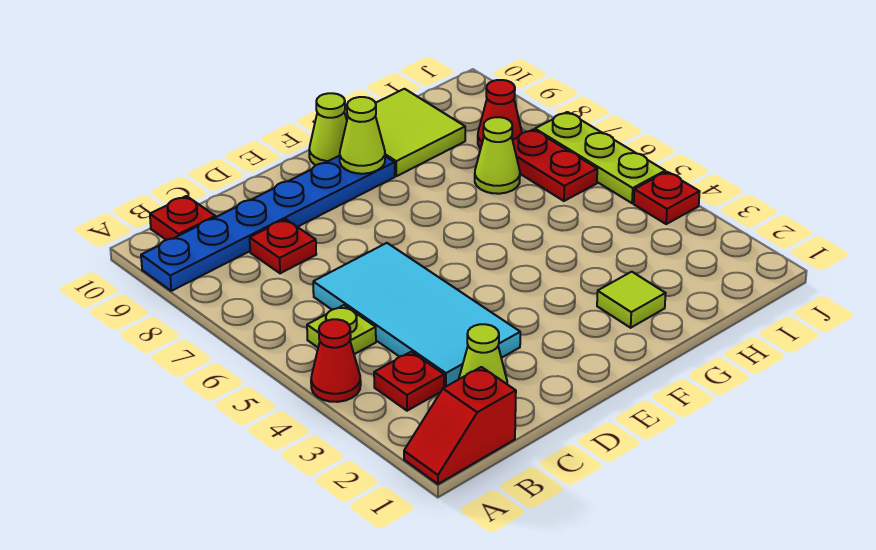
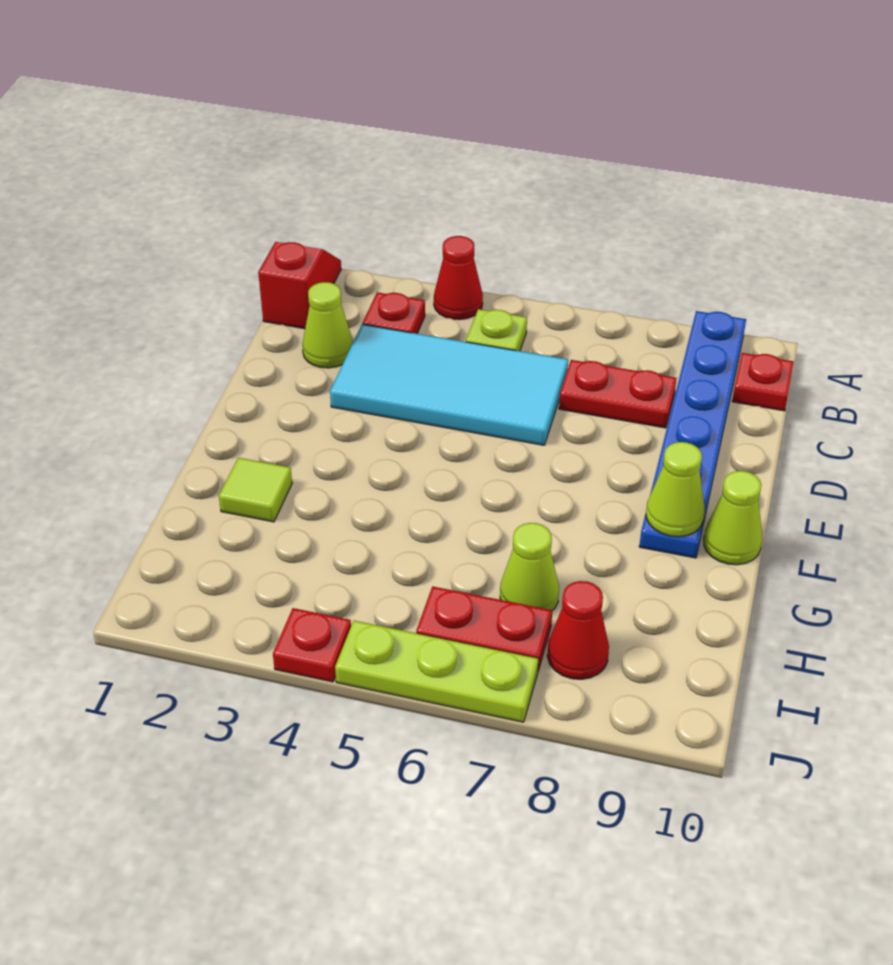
red 1x1 plate [250,219,316,273] -> red 1x2 plate [559,360,677,428]
lime 2x2 tile [346,89,465,176] -> none

